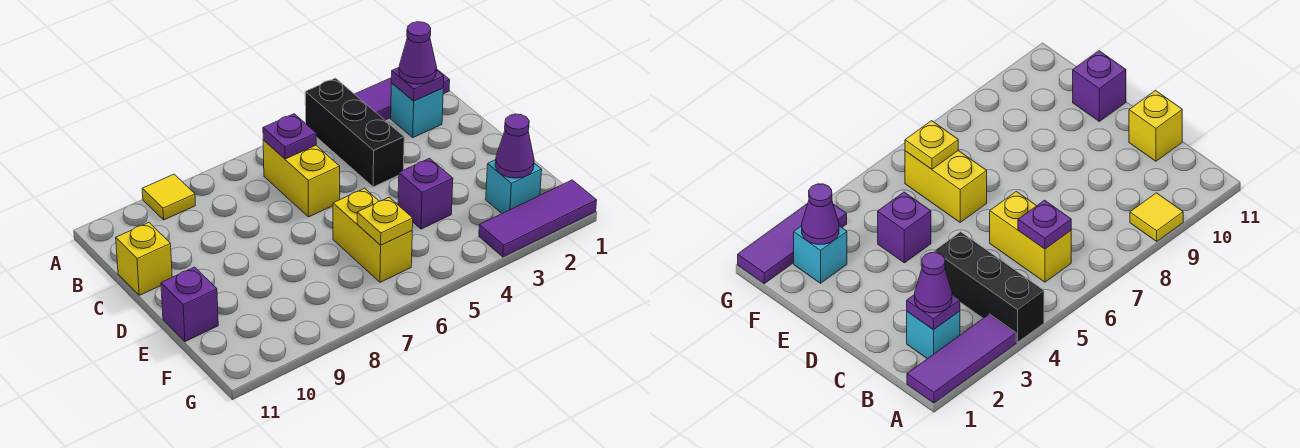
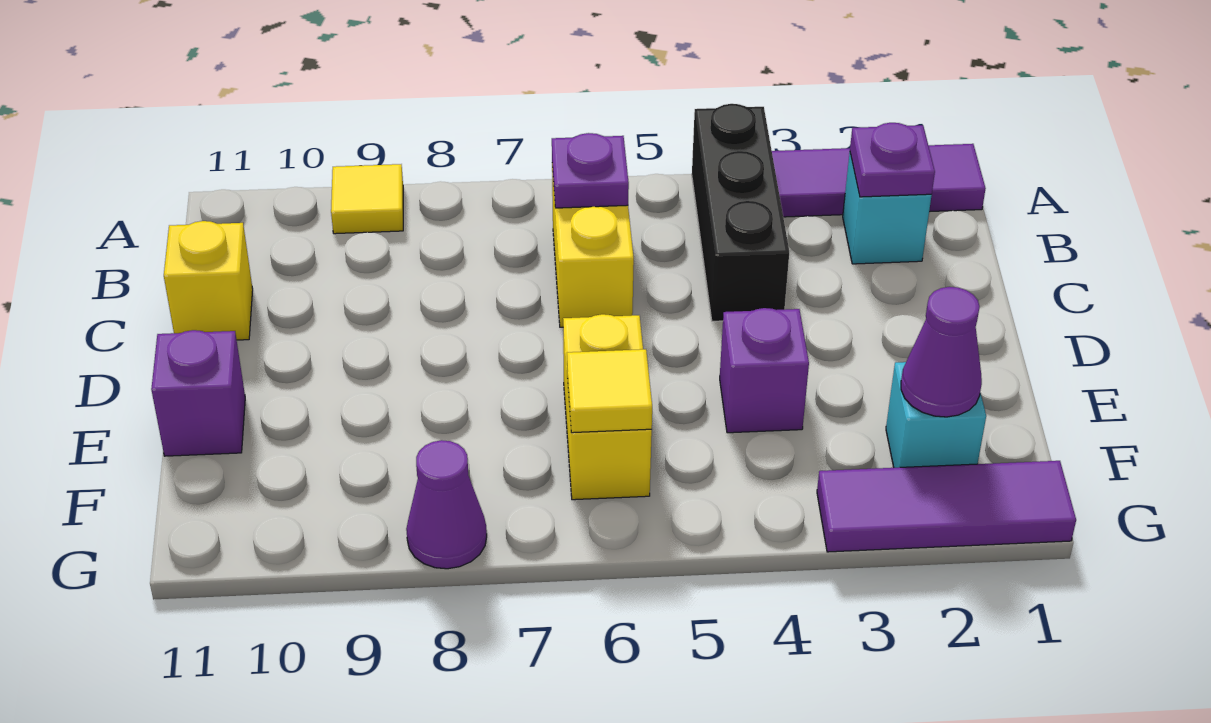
purple 1x1 cone [399,22,436,84] -> purple 1x1 cone moved to [406,440,487,569]
yellow 1x1 plate [357,198,413,245] -> yellow 1x1 tile [567,349,652,433]

